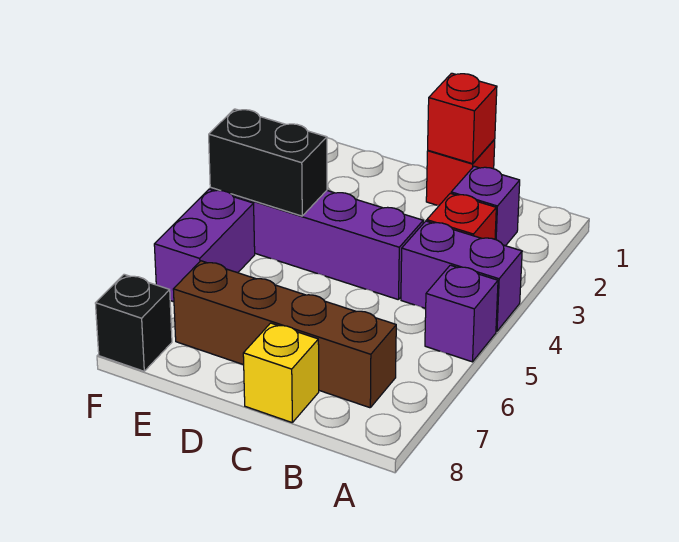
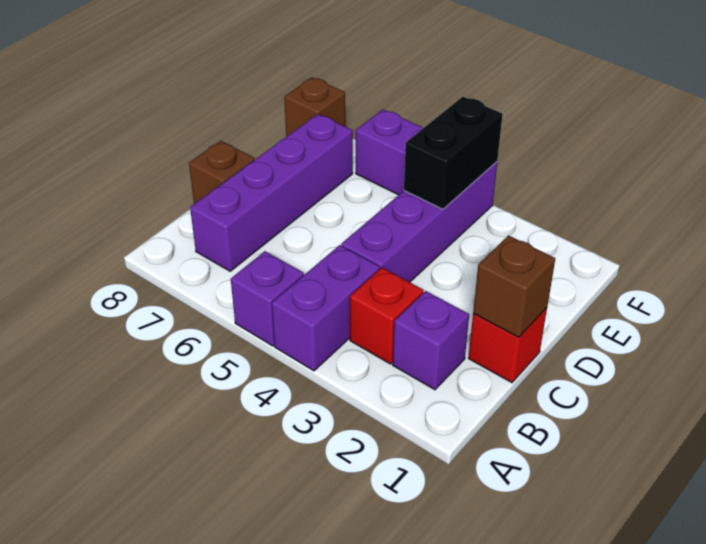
brown 1x4 brick [173,261,396,408] -> purple 1x4 brick [190,114,353,271]
red 1x1 brick [428,73,497,164] -> brown 1x1 brick [473,236,555,337]
yellow 1x1 brick [243,323,319,422] -> brown 1x1 brick [189,141,255,204]
black 1x1 brick [95,274,172,371] -> brown 1x1 brick [284,77,345,137]

